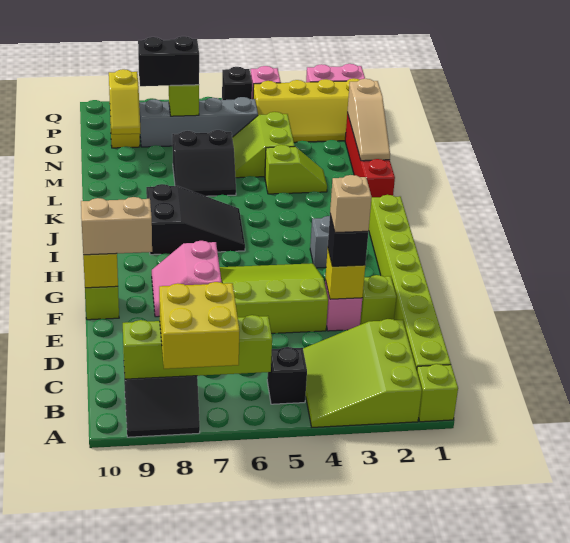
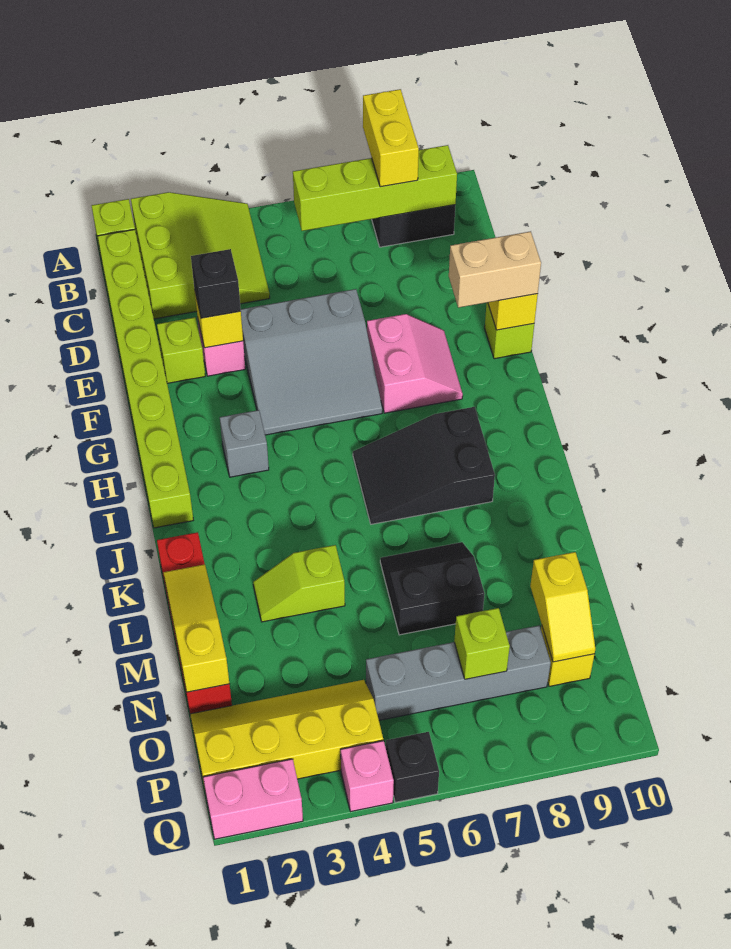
yellow 2x2 brick [159,282,239,369] -> yellow 1x2 brick [363,89,419,187]
black 1x1 brick [267,347,307,404] -> none
tan 1x1 brick [330,175,372,233] -> none
lime 3x3 slope [220,263,328,333] -> grey 3x3 slope [240,289,382,435]
tan 1x3 slope [347,79,390,161] -> yellow 1x3 slope [163,564,229,692]
lime 2x2 slope [232,112,295,178] -> none
yellow 1x2 slope [109,69,141,134] -> yellow 1x2 slope turned to [530,552,595,662]
black 1x2 brick [138,36,199,86] -> none

